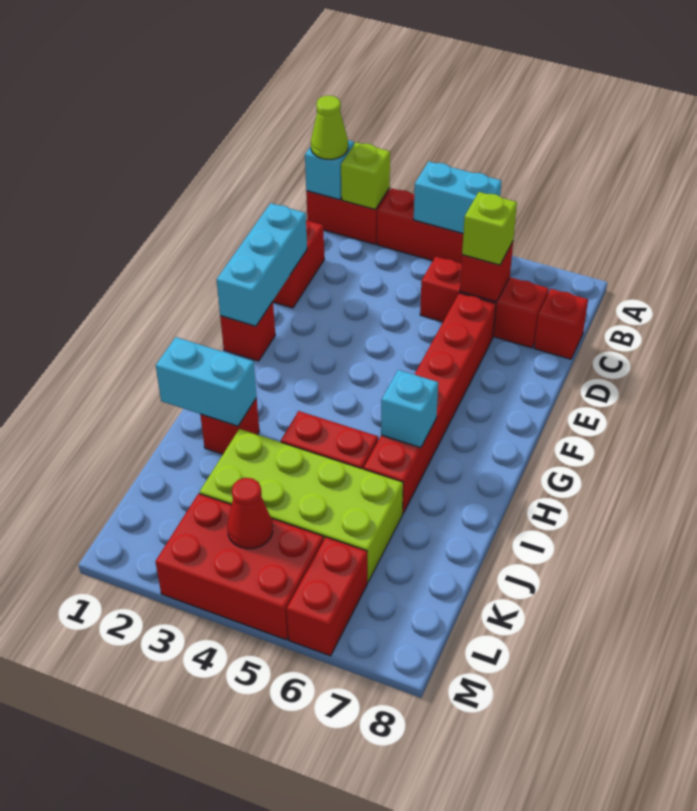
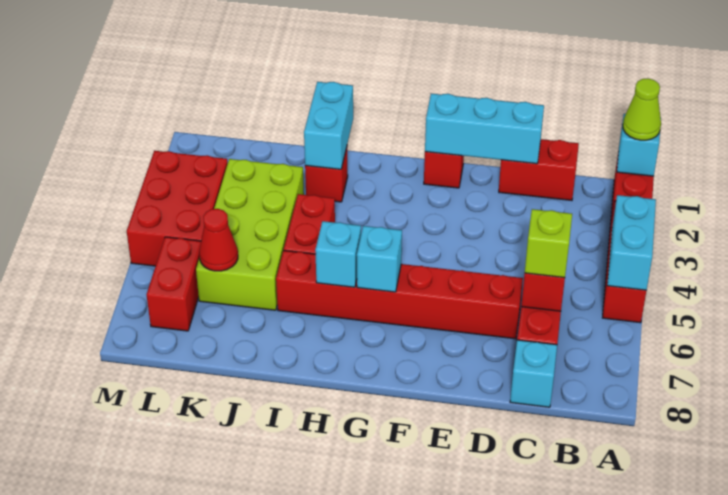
lime 1x1 brick [341,142,390,210] -> none
red 1x1 brick [534,289,588,359] -> cyan 1x1 brick [510,340,557,407]
none -> cyan 1x1 brick [357,226,402,292]
red 1x1 cone [227,478,273,549] -> red 1x1 cone moved to [199,209,238,271]
red 1x2 brick [287,537,367,656] -> red 1x2 brick turned to [147,237,201,331]

